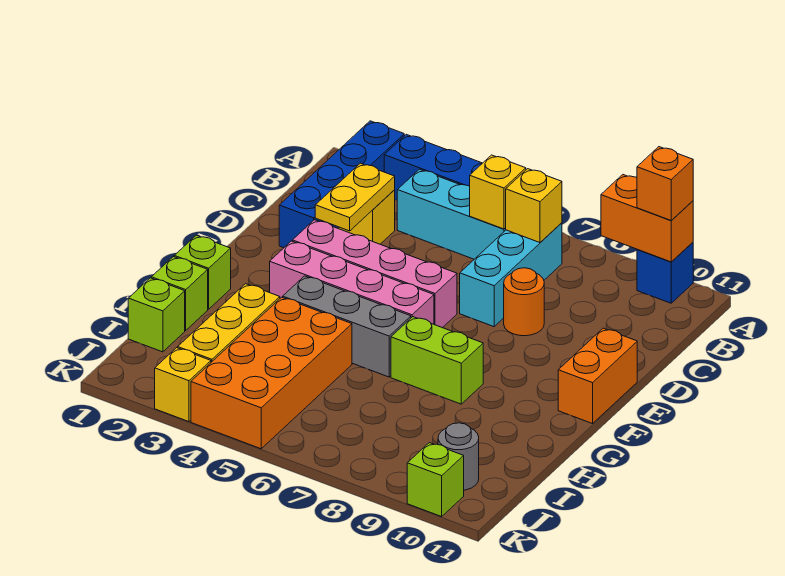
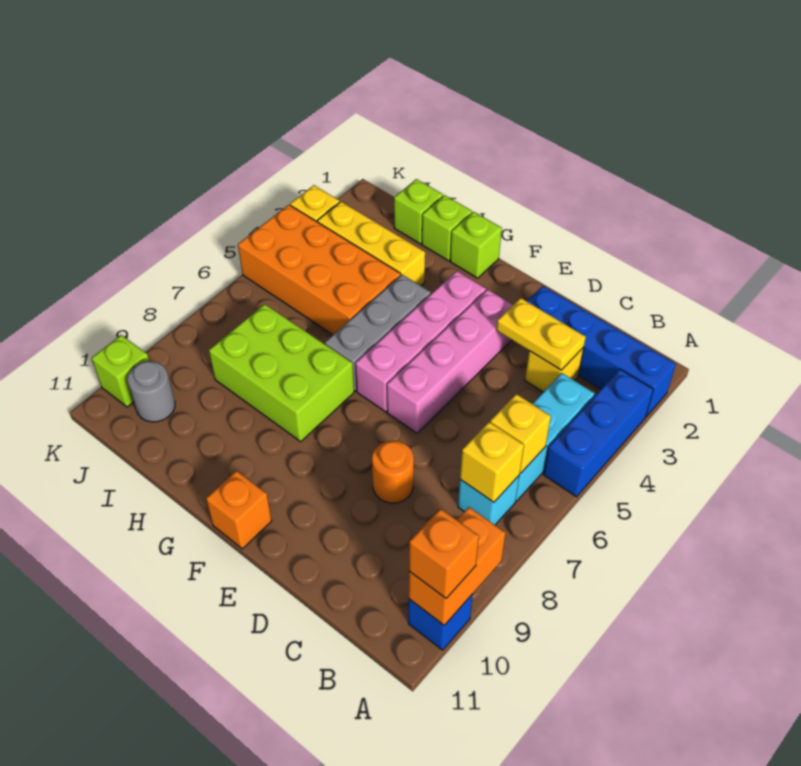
cyan 1x3 brick [460,223,562,327] -> cyan 1x1 brick [458,476,519,525]
orange 1x2 brick [558,328,637,424] -> orange 1x1 brick [206,471,272,549]
lime 1x2 brick [391,317,483,404] -> lime 2x3 brick [209,304,354,441]

